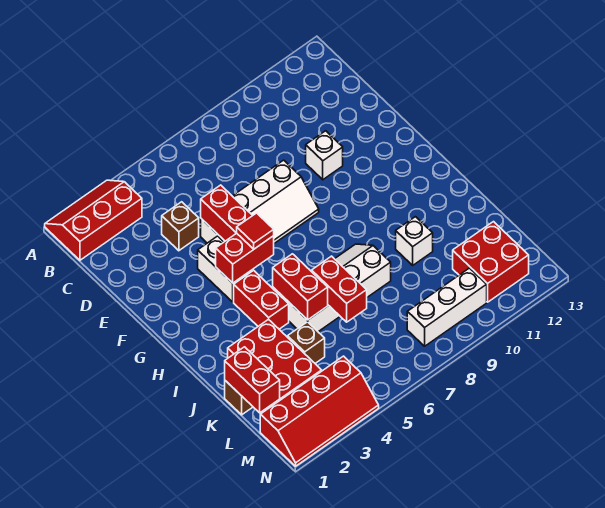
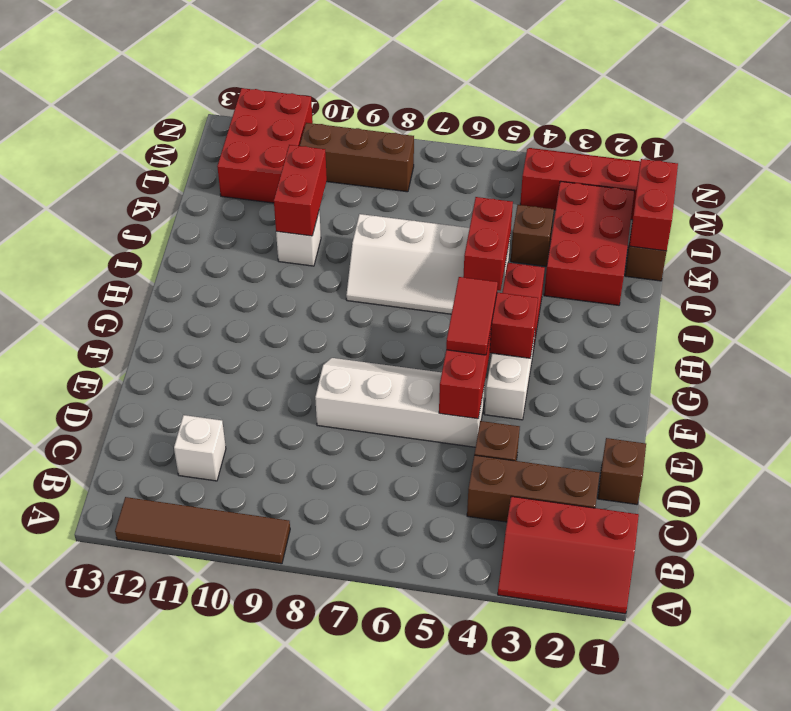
none -> brown 1x4 tile [115,497,290,564]
none -> brown 1x3 brick [467,455,600,522]
none -> brown 1x1 brick [598,438,646,504]
white 1x1 brick [306,131,343,180] -> white 1x1 brick moved to [174,415,226,481]
red 1x1 tile [237,213,274,249] -> red 1x2 tile [446,277,498,355]
red 1x2 brick [312,256,367,322] -> red 1x2 brick moved to [274,145,327,236]
red 2x2 brick [453,222,529,302] -> red 2x3 brick [217,88,313,203]
white 1x3 brick [407,268,487,346] -> brown 1x3 brick [300,123,414,192]

